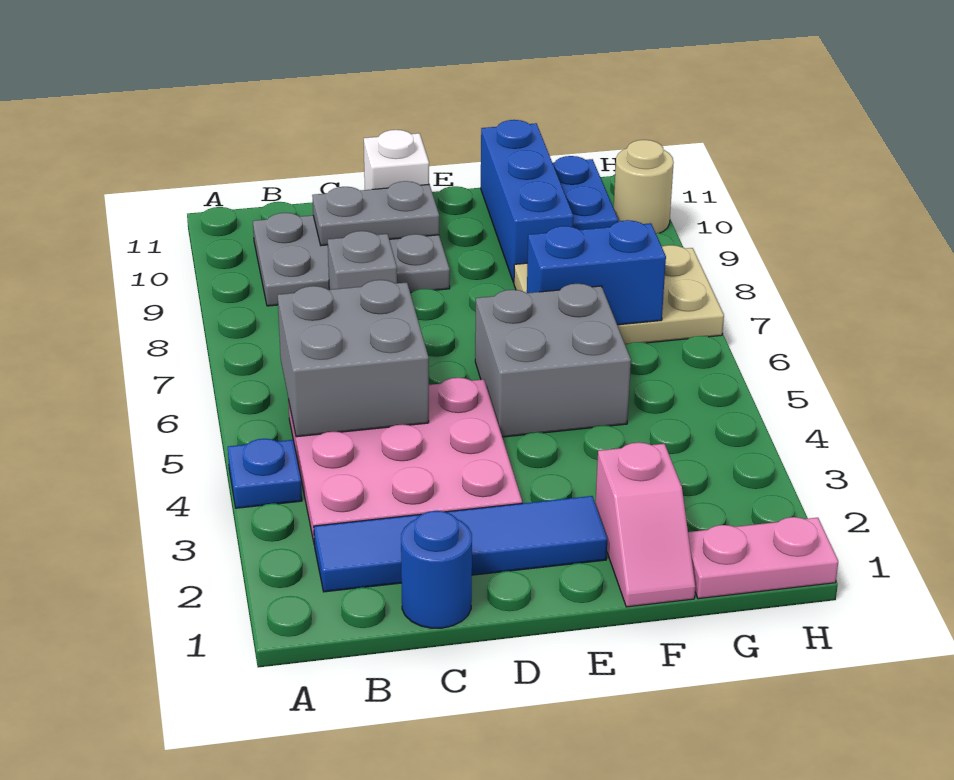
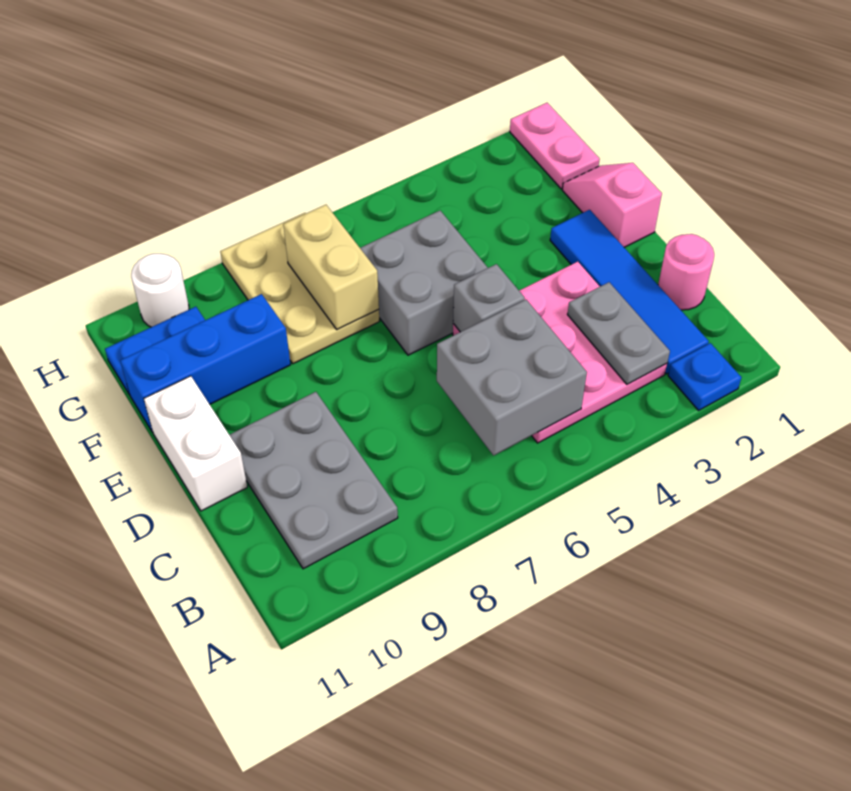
blue 1x1 plate [228,439,302,508] -> blue 1x1 plate moved to [668,343,741,410]
blue 1x1 round brick [401,511,472,628] -> pink 1x1 round brick [658,234,714,310]
grey 1x1 brick [328,231,397,290] -> grey 1x1 brick moved to [453,264,525,332]
grey 1x2 plate [312,181,439,246] -> grey 1x2 plate moved to [567,282,670,384]
white 1x1 brick [364,130,429,190] -> white 1x2 brick [144,376,247,511]
pink 1x2 slope [595,442,695,607] -> pink 1x2 slope turned to [562,163,662,247]
blue 1x2 brick [527,220,666,325] -> tan 1x2 brick [283,205,379,330]
tan 1x1 round brick [614,140,674,233] -> white 1x1 round brick [131,254,189,327]

